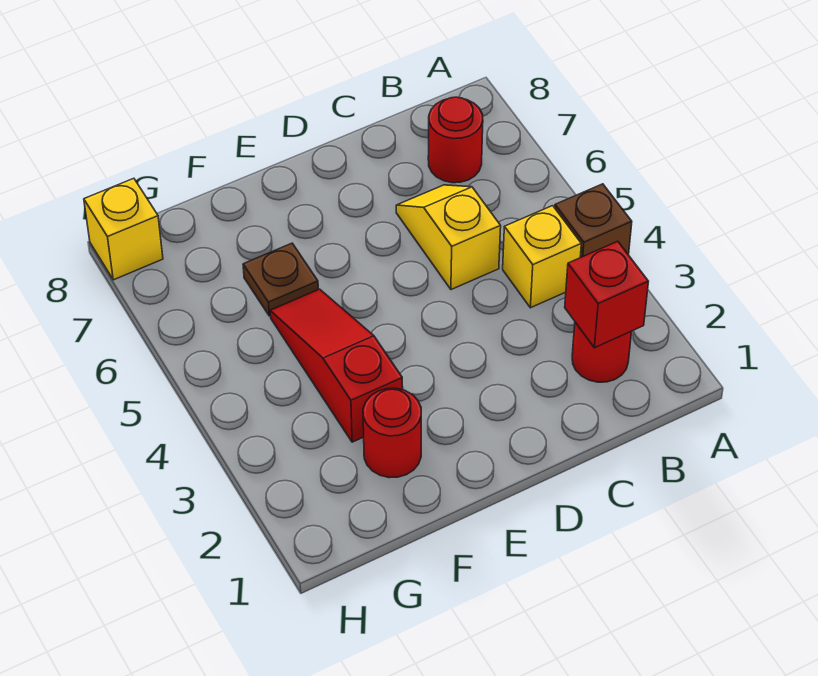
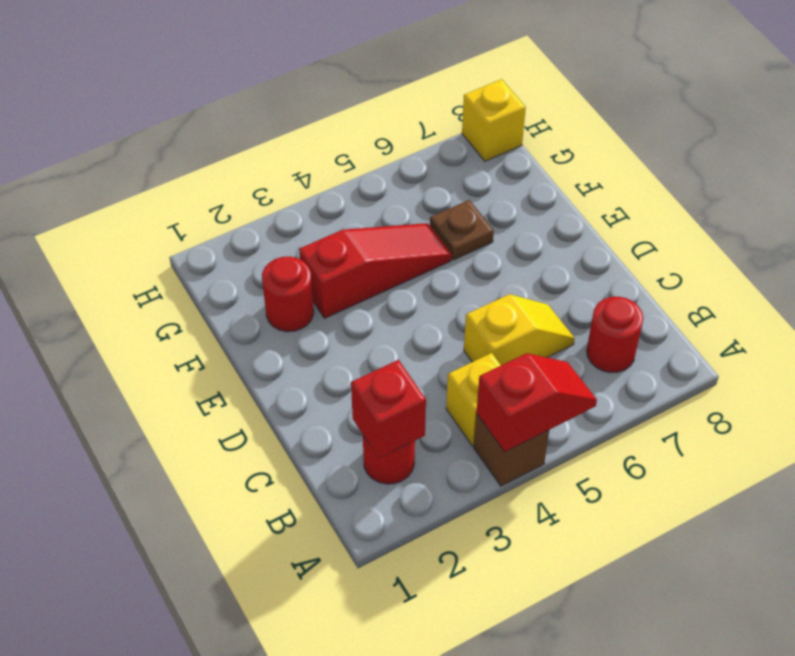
none -> red 1x2 slope [476,353,597,452]

